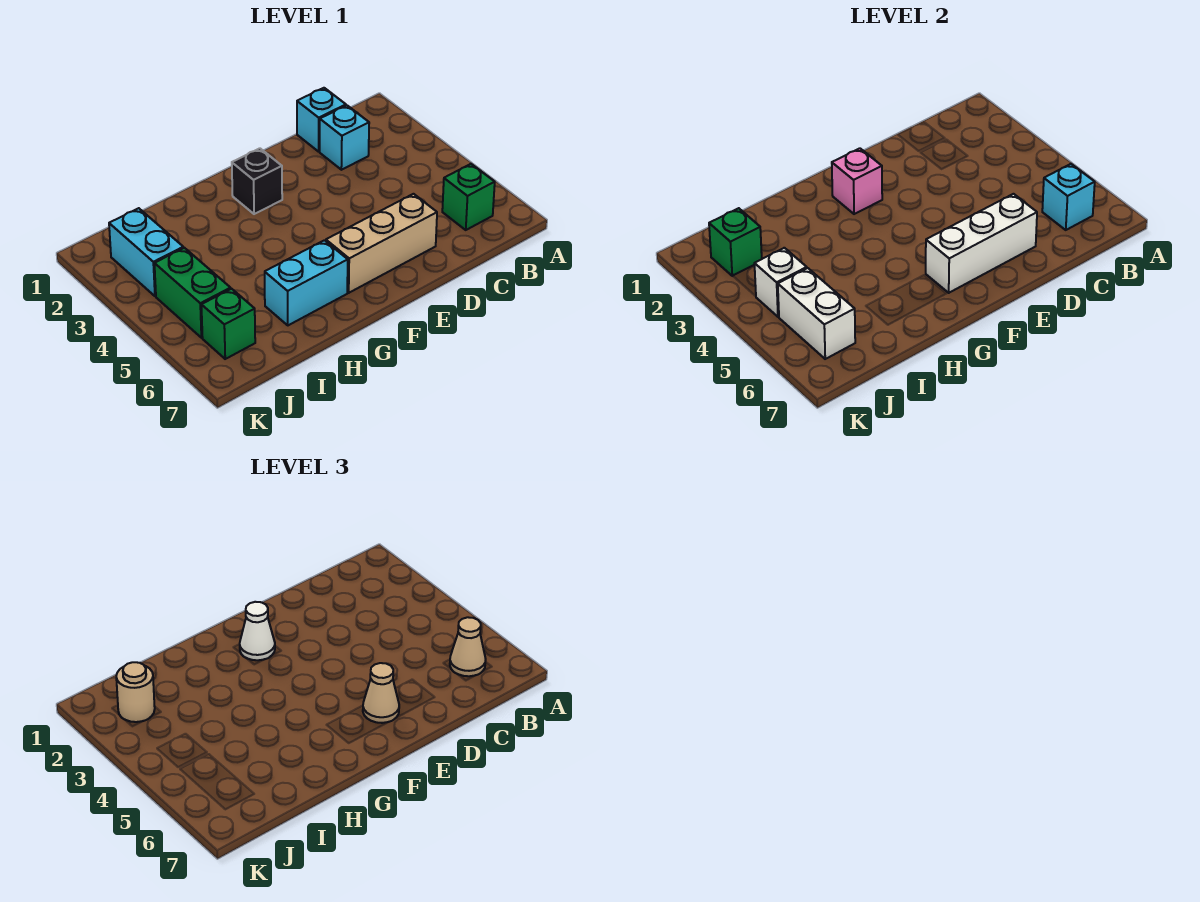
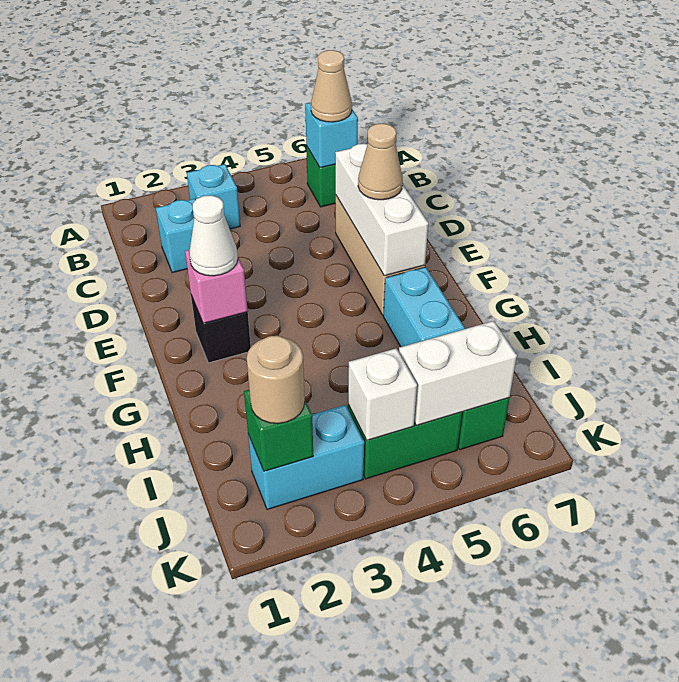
cyan 1x1 brick [297,88,346,152] -> cyan 1x1 brick moved to [187,164,240,229]

